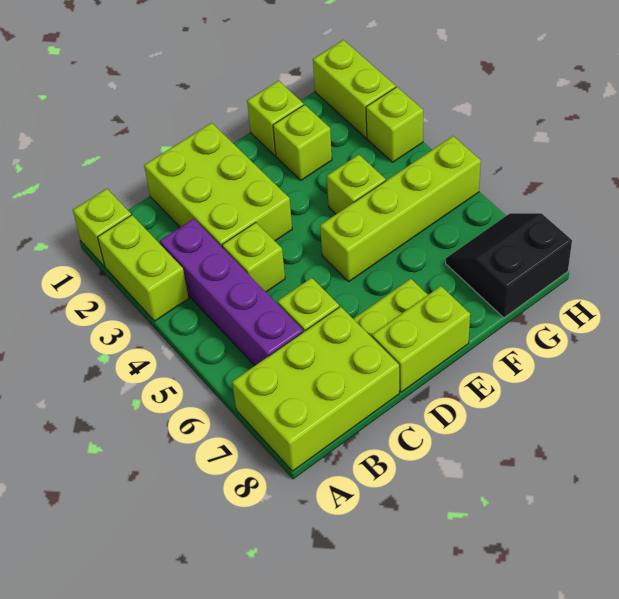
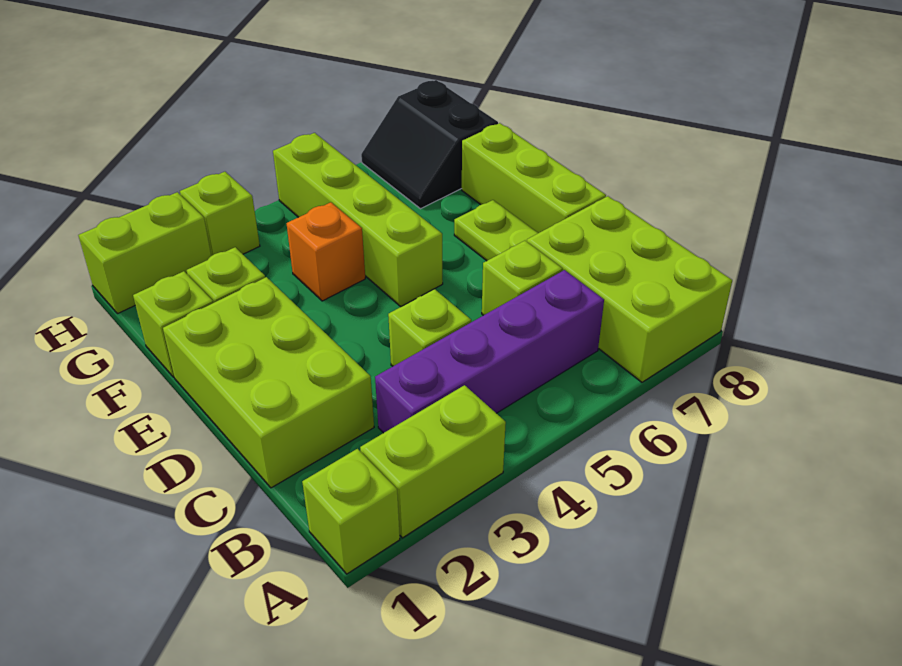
lime 2x3 brick [144,123,292,248] -> lime 2x3 brick turned to [163,277,374,488]
lime 1x2 brick [372,286,470,392] -> lime 1x3 brick [462,123,606,233]
lime 1x1 brick [327,155,386,214] -> orange 1x1 brick [286,202,365,301]

